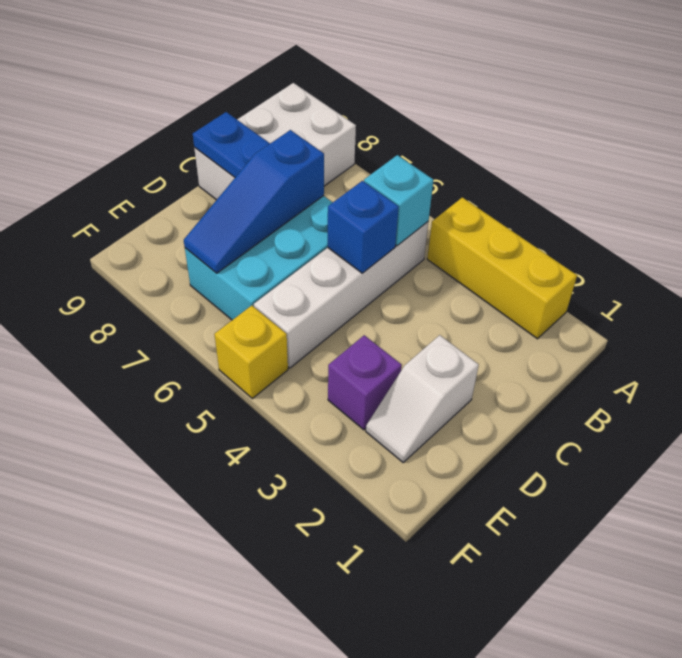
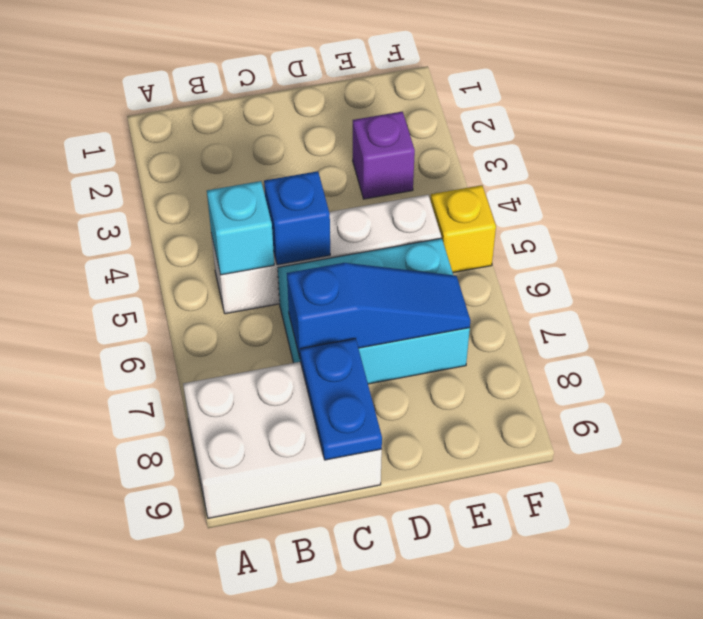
yellow 1x3 brick [427,197,577,339] -> none
white 1x2 slope [366,335,479,462] -> none

